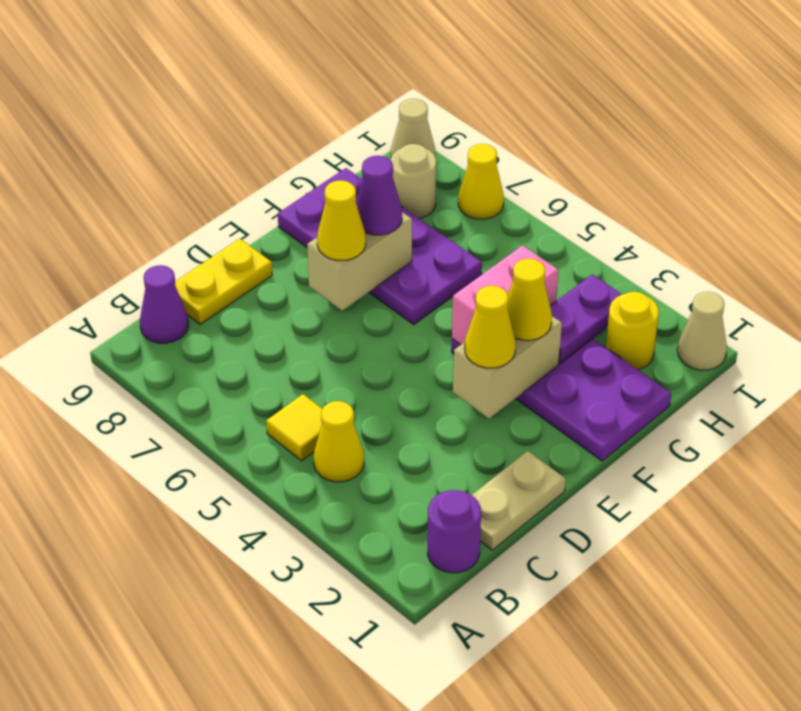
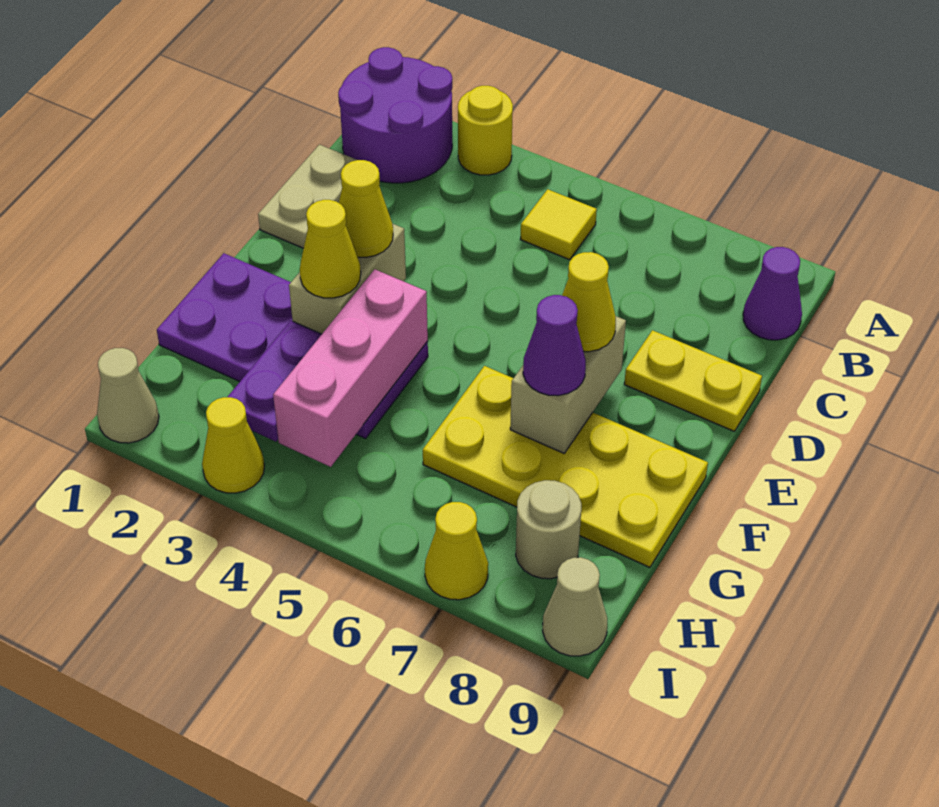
purple 1x1 round brick [428,490,481,573] -> purple 2x2 round brick [338,47,452,183]
yellow 1x1 cone [314,401,364,482] -> yellow 1x1 cone moved to [202,397,264,493]
yellow 1x2 plate [175,239,272,324] -> yellow 1x2 plate turned to [624,330,762,431]
pink 1x2 brick [452,246,558,345] -> pink 1x3 brick [273,269,428,467]
purple 2x4 plate [278,168,482,324] -> yellow 2x4 plate [423,366,708,567]
yellow 1x1 round brick [606,292,659,369] -> yellow 1x1 round brick moved to [458,86,513,175]

